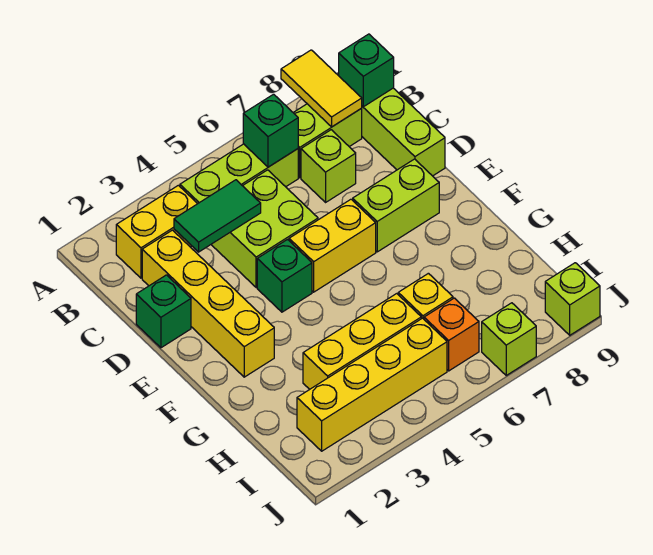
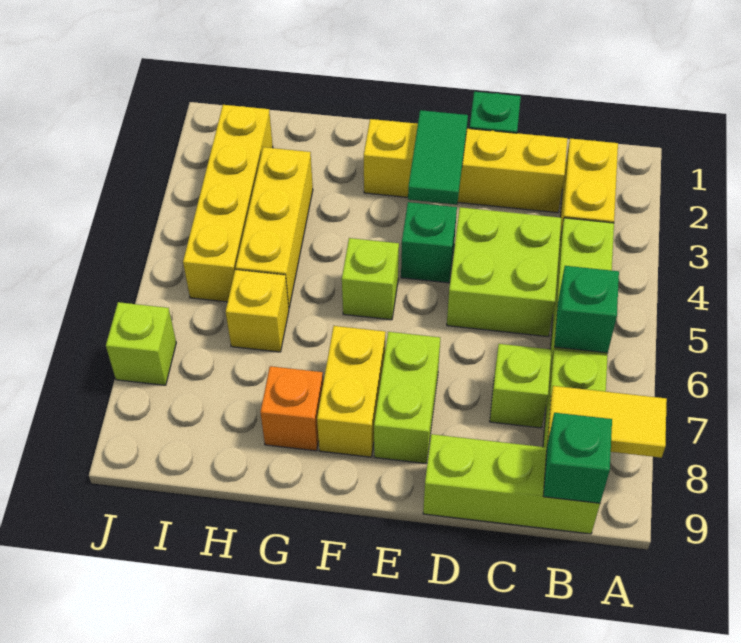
green 1x2 tile [174,180,261,252] -> green 1x2 tile moved to [408,110,468,205]
yellow 1x2 brick [289,199,376,292] -> yellow 1x2 brick moved to [317,326,386,457]
orange 1x1 brick [424,298,479,371] -> orange 1x1 brick moved to [260,366,323,451]
lime 1x1 brick [545,263,600,335] -> lime 1x1 brick moved to [342,238,399,320]

